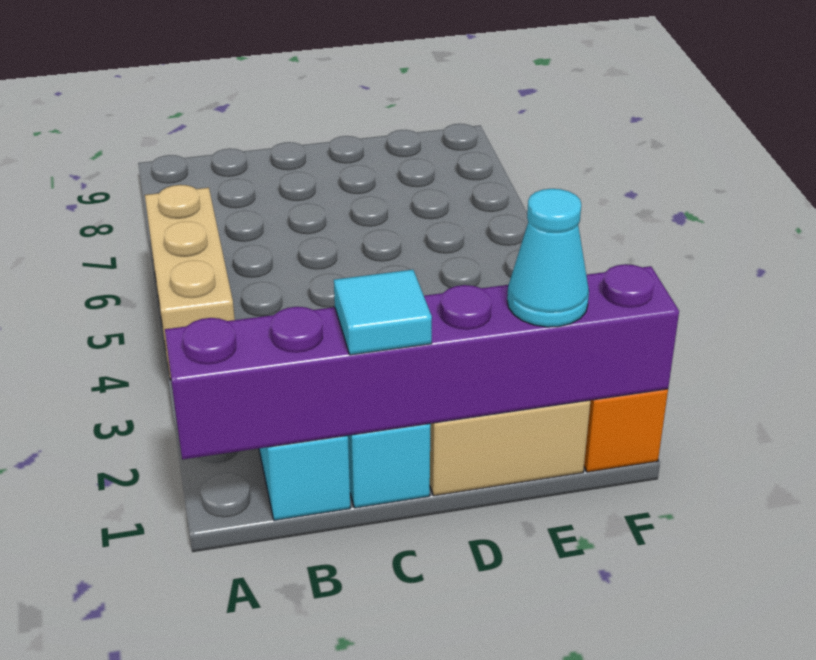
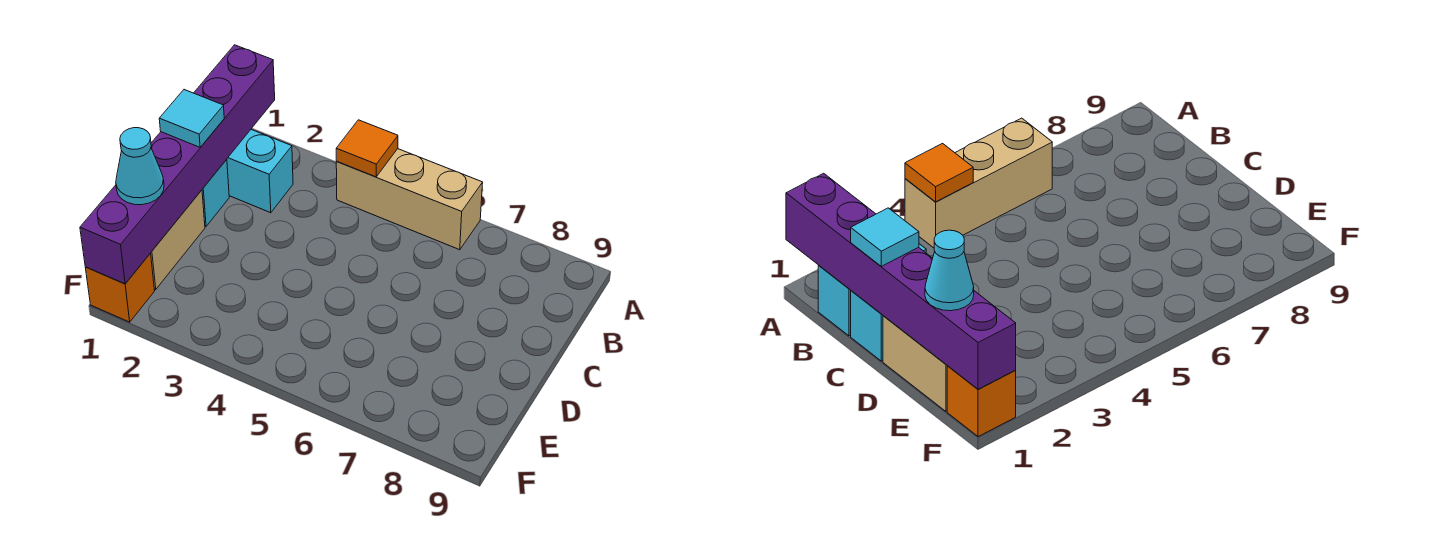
none -> orange 1x1 tile [336,120,398,177]

